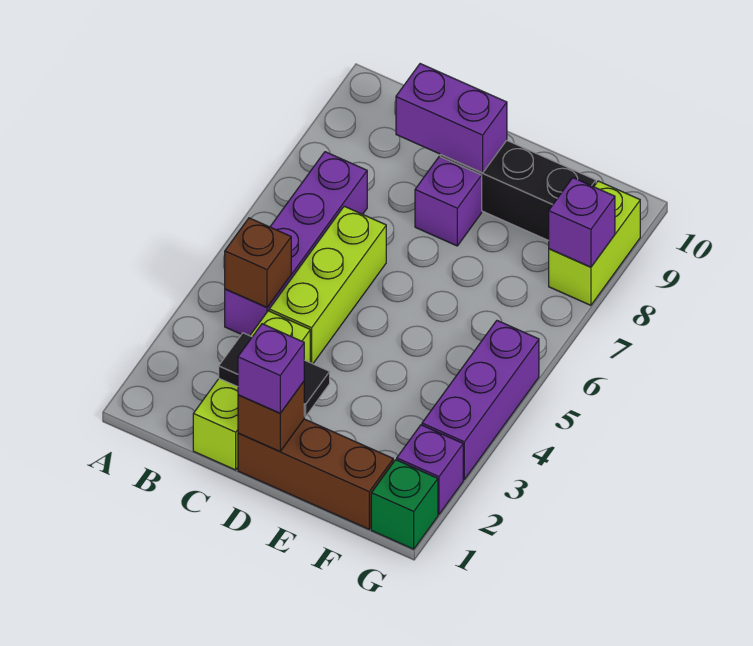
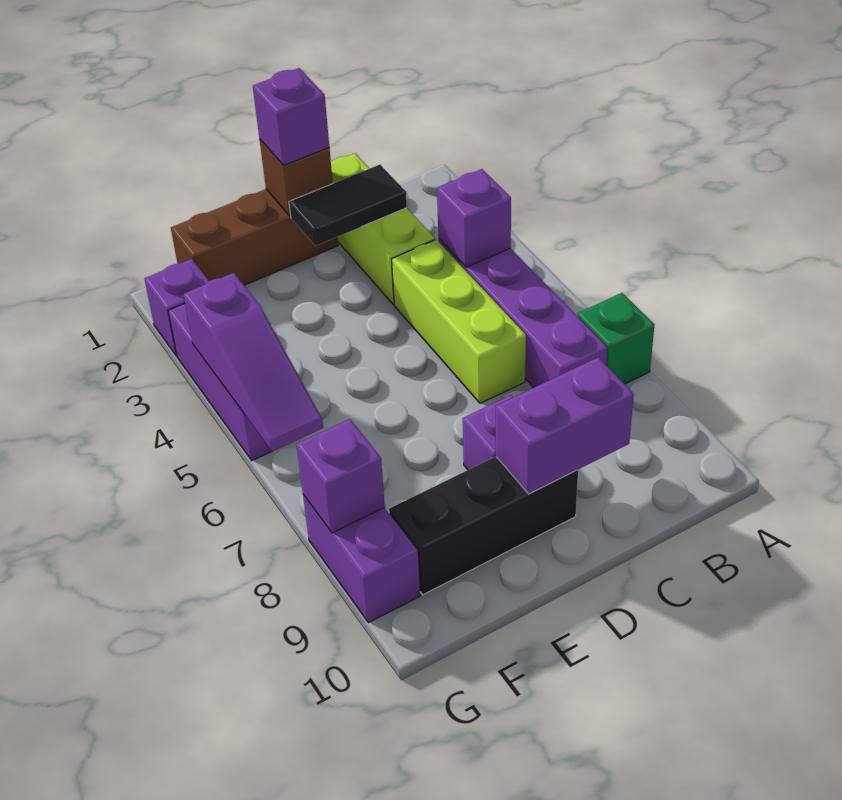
brown 1x1 brick [225,218,291,307] -> purple 1x1 brick [437,169,511,267]
green 1x1 brick [371,460,438,549] -> green 1x1 brick moved to [578,293,654,384]
none -> purple 1x3 slope [183,273,323,451]
lime 1x2 brick [549,181,640,305] -> purple 1x2 brick [303,495,420,623]

